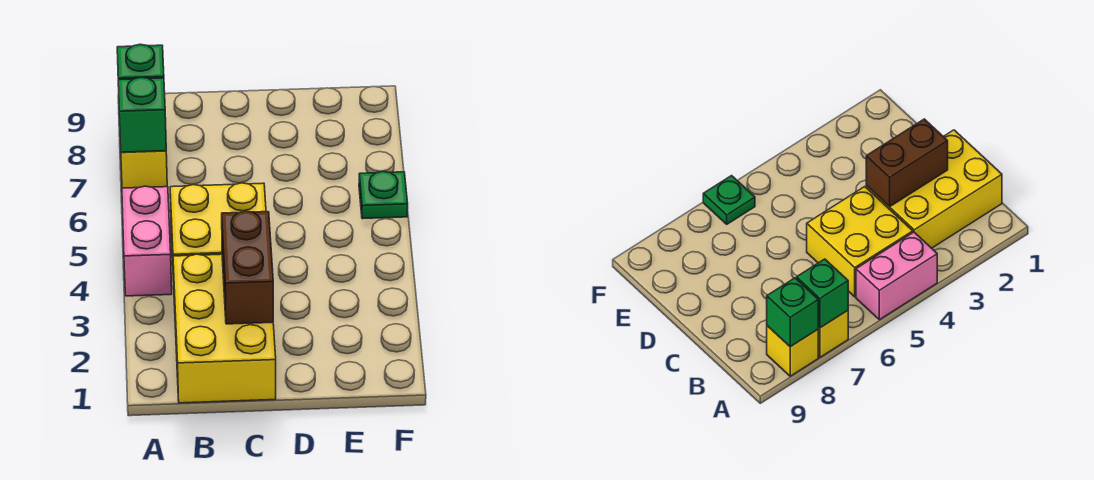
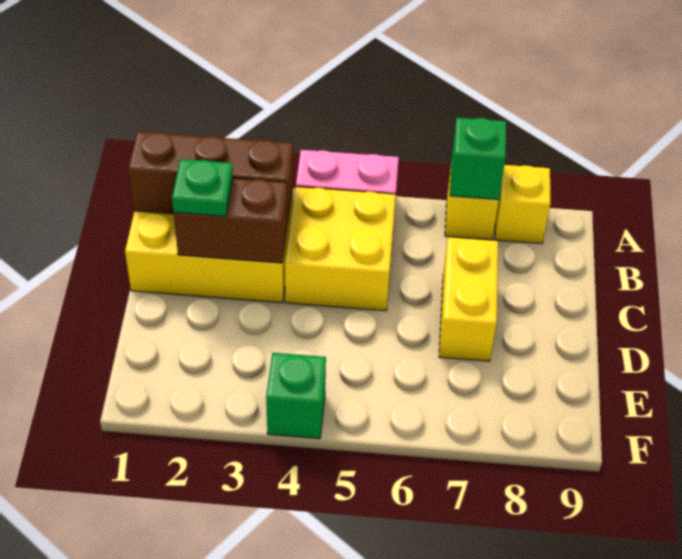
green 1x1 brick [117,44,164,80] -> green 1x1 brick moved to [266,353,326,439]
none -> brown 1x3 brick [128,132,293,219]
none -> yellow 1x2 brick [439,237,498,361]
green 1x1 plate [359,171,408,219] -> green 1x1 plate moved to [172,159,233,216]

